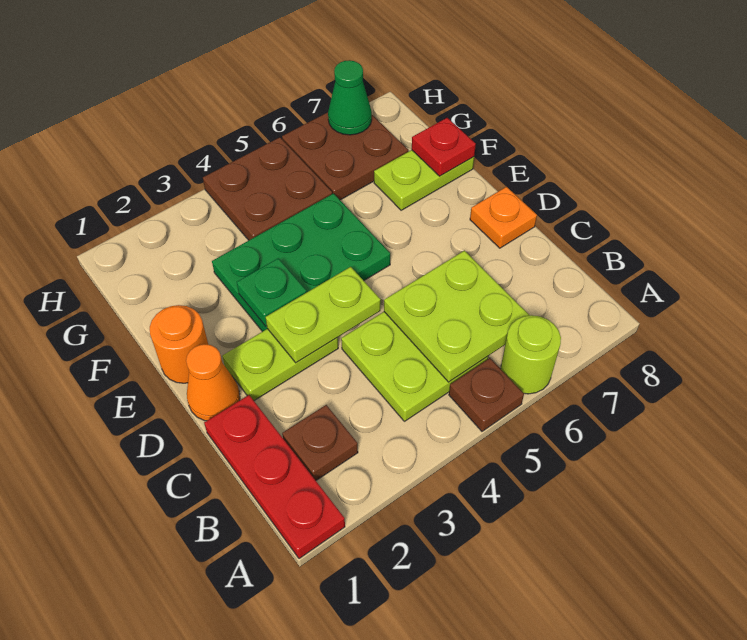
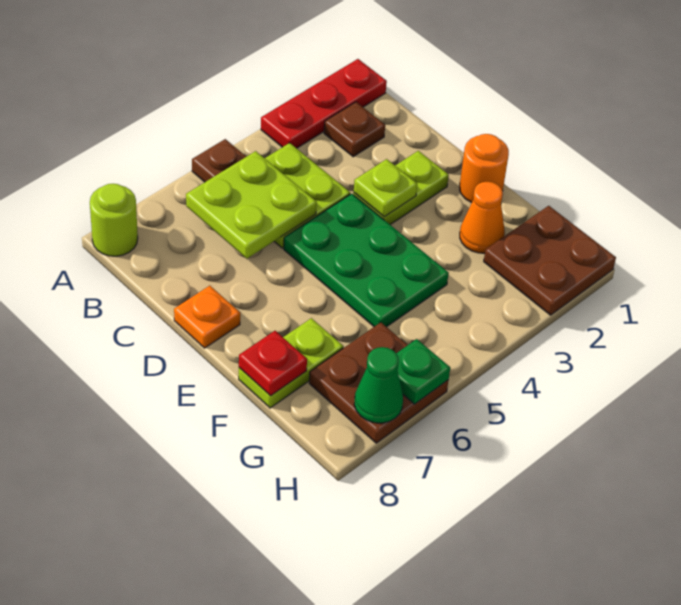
red 1x3 plate [204,395,345,559] -> red 1x3 plate turned to [261,59,387,148]
lime 1x1 round brick [501,315,561,394] -> lime 1x1 round brick moved to [90,184,138,256]
orange 1x1 cone [186,344,240,421] -> orange 1x1 cone moved to [460,182,505,253]
lime 1x2 plate [266,267,381,363] -> lime 1x1 plate [354,159,417,217]
green 2x3 plate [212,194,390,332] -> green 2x3 plate turned to [284,194,449,327]
green 1x1 plate [237,258,307,327] -> green 1x1 plate moved to [396,339,450,404]
brown 2x2 plate [203,137,332,240] -> brown 2x2 plate moved to [484,206,616,315]

